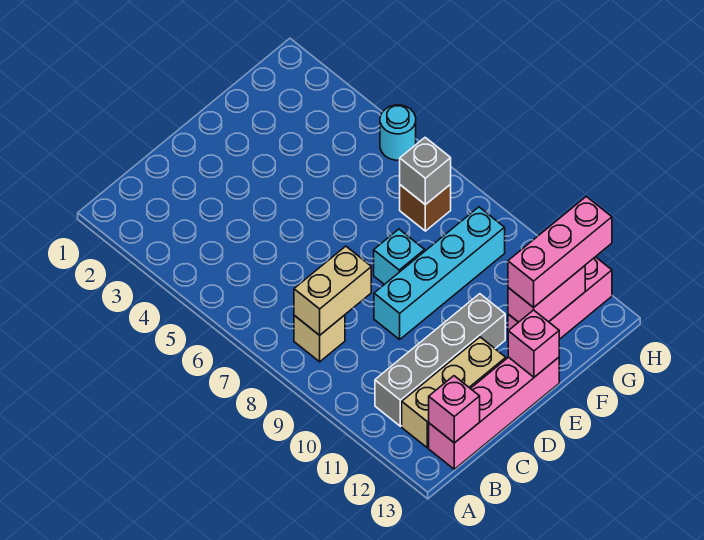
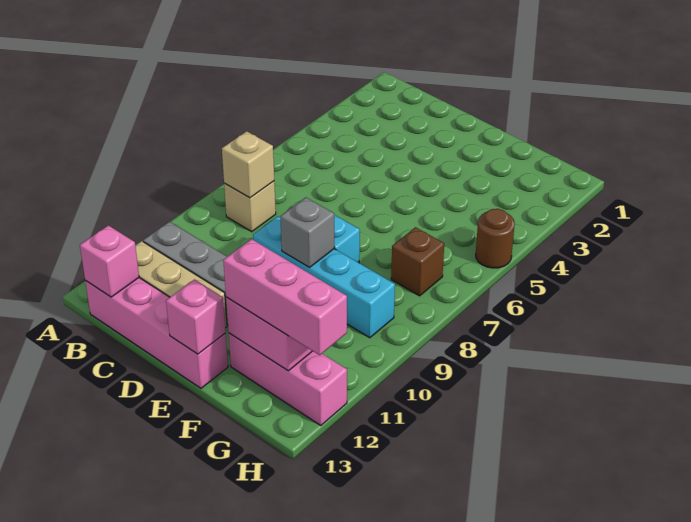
tan 1x2 brick [294,246,371,335] -> tan 1x1 brick [222,131,274,198]
grey 1x1 brick [400,138,451,205] -> grey 1x1 brick moved to [280,197,334,267]
cyan 1x1 round brick [380,105,416,160] -> brown 1x1 round brick [476,209,515,268]

